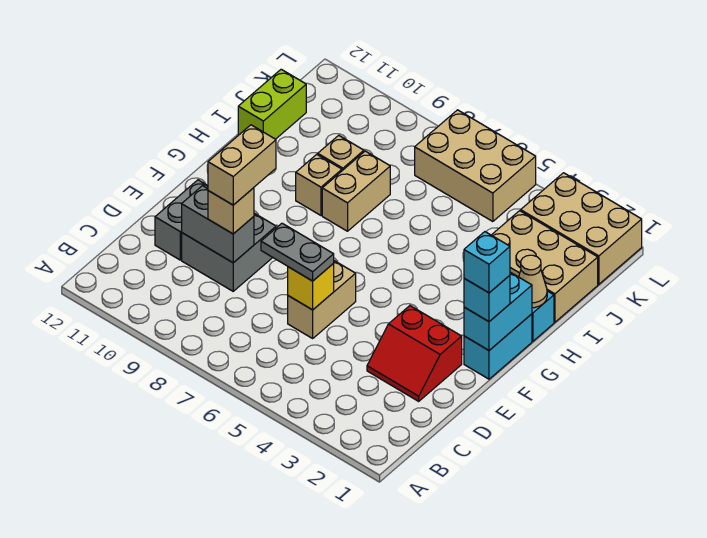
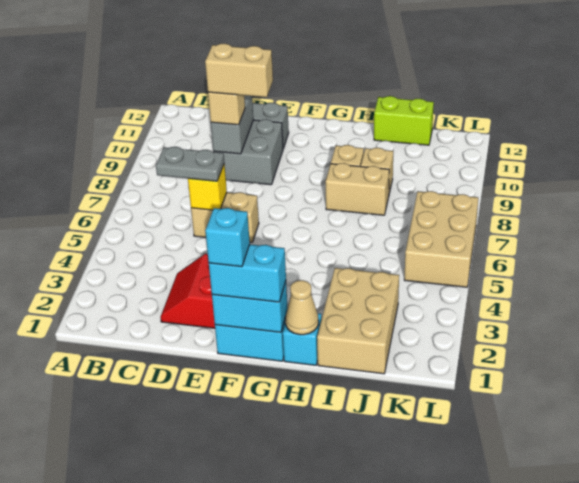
grey 1x2 plate [261,223,334,281] -> grey 1x2 plate turned to [156,147,224,181]
cyan 1x1 brick [464,275,510,322] -> cyan 1x2 brick [209,244,286,302]
tan 2x3 brick [521,173,642,284] -> none

